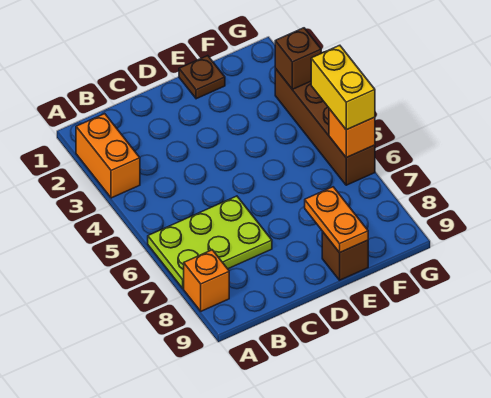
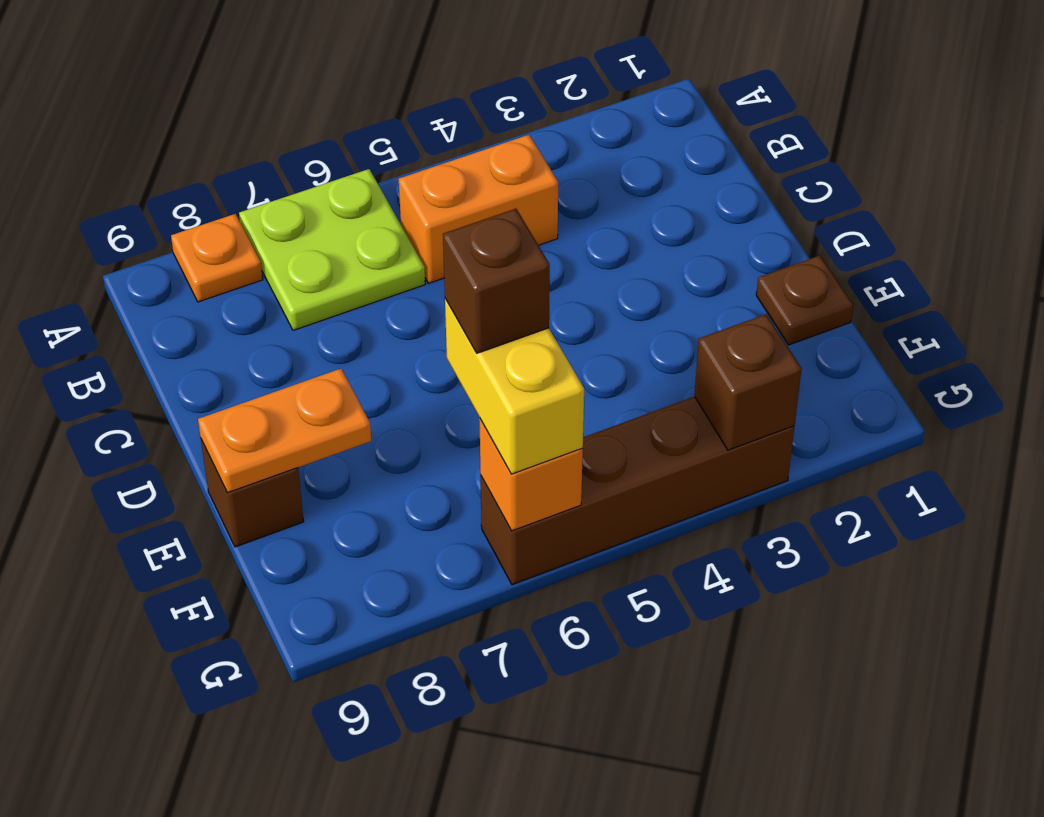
orange 1x2 brick [76,114,140,198] -> orange 1x2 brick moved to [399,135,558,283]
lime 2x3 plate [148,196,272,289] -> lime 2x2 plate [239,169,425,330]
orange 1x1 brick [184,250,229,311] -> orange 1x1 plate [171,214,263,302]
none -> brown 1x1 brick [443,209,550,353]
yellow 1x2 brick [311,45,375,130] -> yellow 1x2 brick turned to [445,299,584,474]

